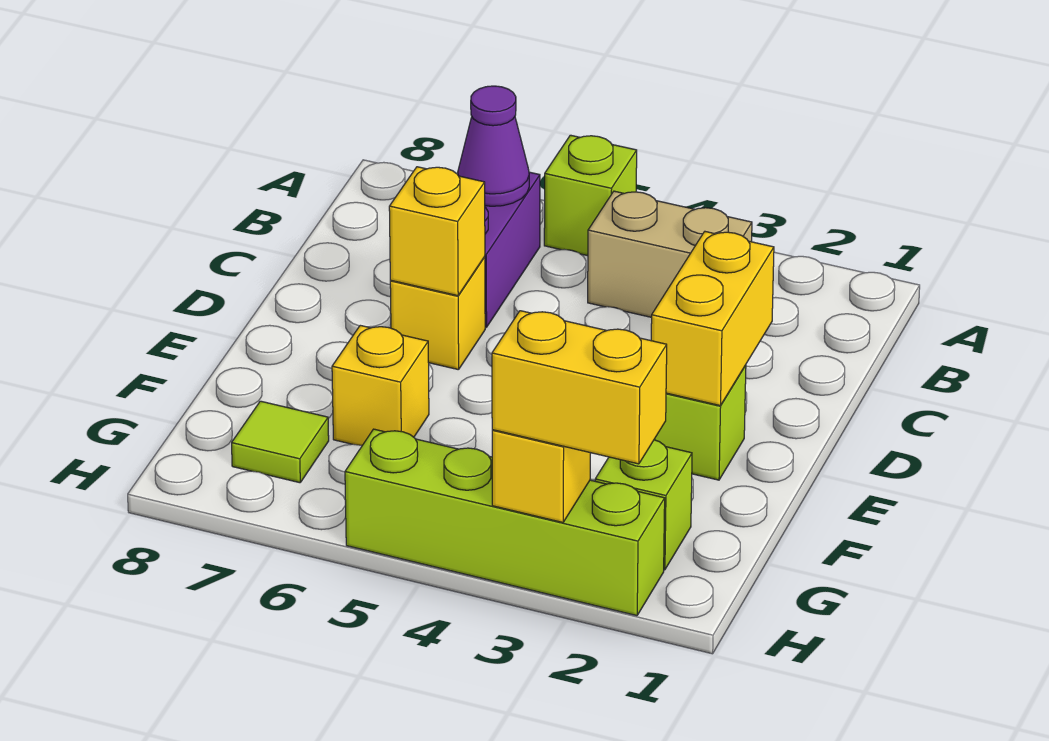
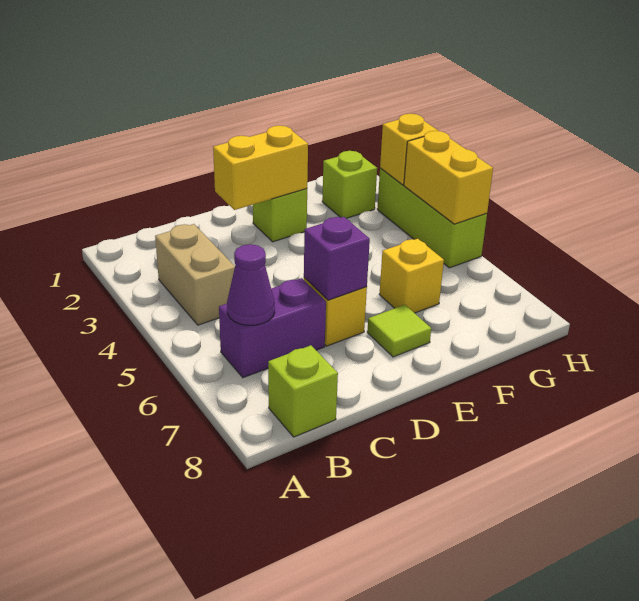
lime 1x1 brick [544,135,637,256] -> lime 1x1 brick moved to [268,345,338,437]
yellow 1x1 brick [389,167,485,296] -> purple 1x1 brick [304,217,370,300]
lime 1x1 tile [232,401,329,483] -> lime 1x1 tile moved to [367,305,431,357]
lime 1x4 brick [345,429,665,616] -> lime 1x3 brick [377,168,487,268]
yellow 1x2 brick [492,311,667,464] -> yellow 1x2 brick moved to [404,131,493,224]

